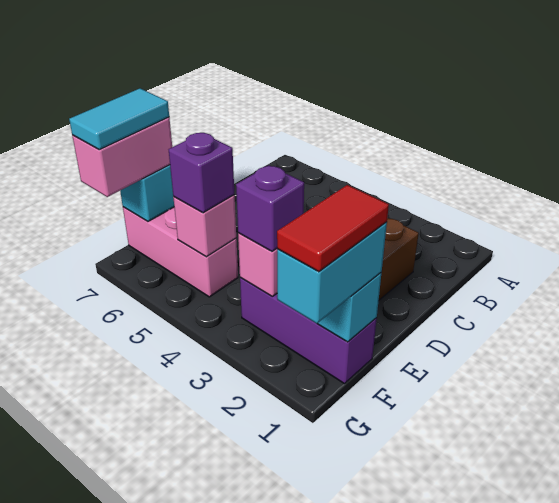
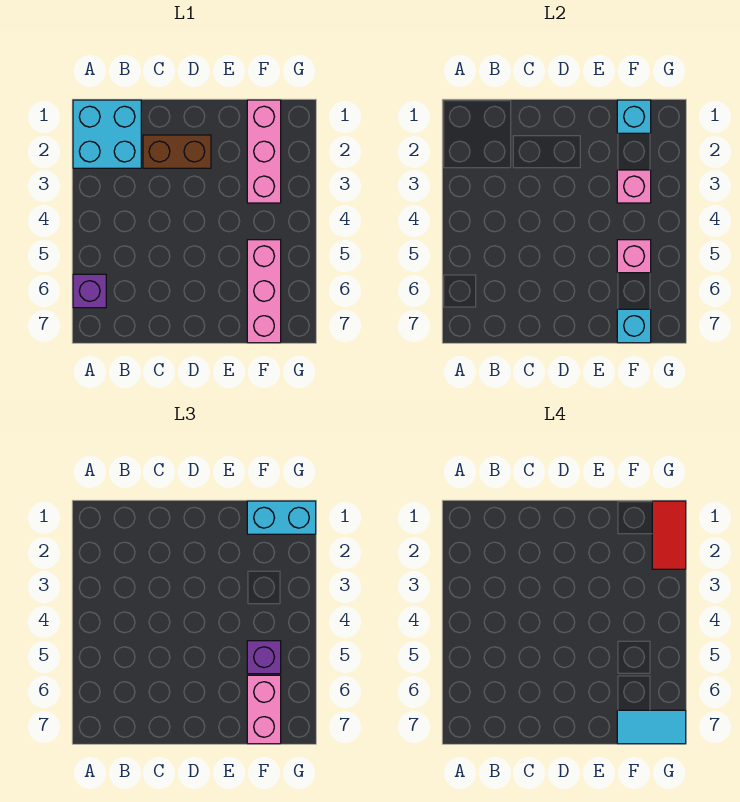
none -> cyan 2x2 brick [73,100,141,168]
purple 1x3 brick [240,277,377,384] -> pink 1x3 brick [247,100,281,203]
red 1x2 tile [277,185,389,272] -> red 1x2 tile turned to [652,501,686,569]
purple 1x1 brick [236,165,304,251] -> purple 1x1 brick moved to [73,274,106,308]
pink 1x2 brick [72,117,172,197] -> pink 1x2 brick turned to [247,675,281,744]

